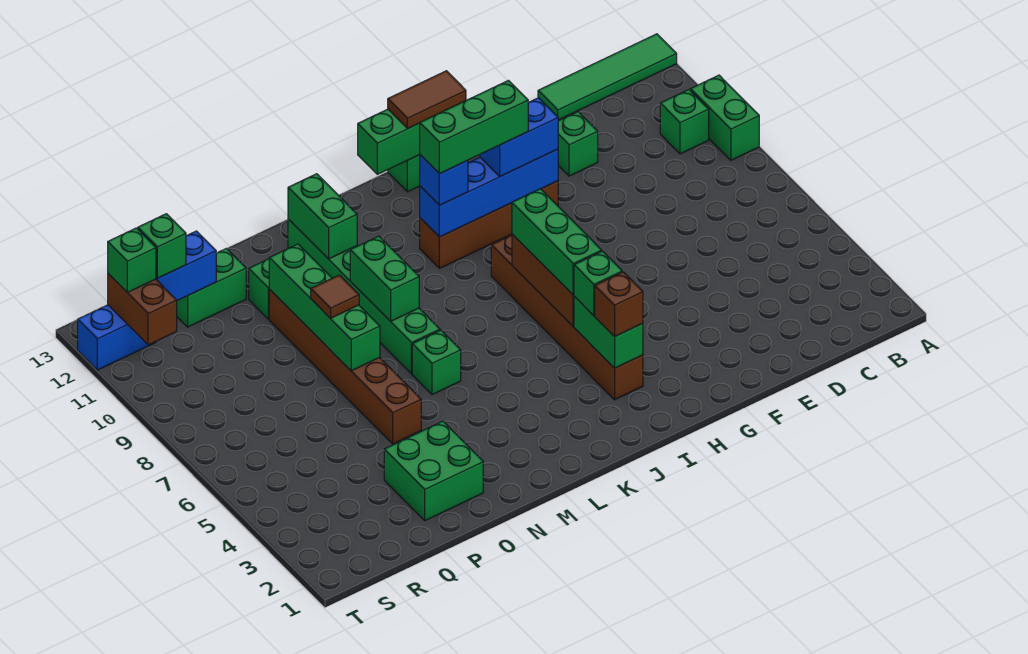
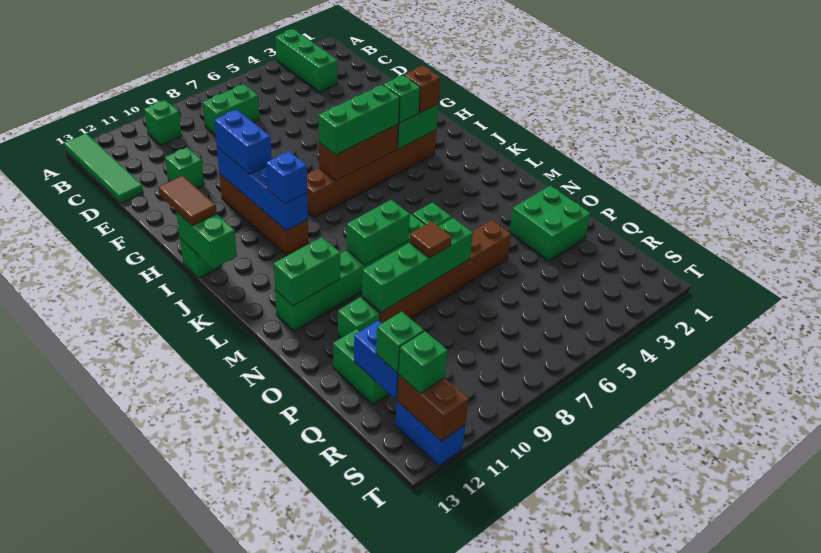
green 1x2 brick [690,75,759,160] -> green 1x2 brick moved to [203,84,260,135]
green 1x3 brick [420,81,528,174] -> green 1x3 brick moved to [275,29,337,92]
brown 1x2 brick [108,274,177,345] -> brown 1x2 brick turned to [397,374,469,441]

